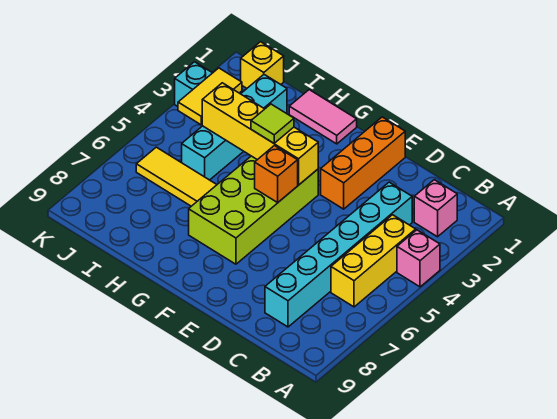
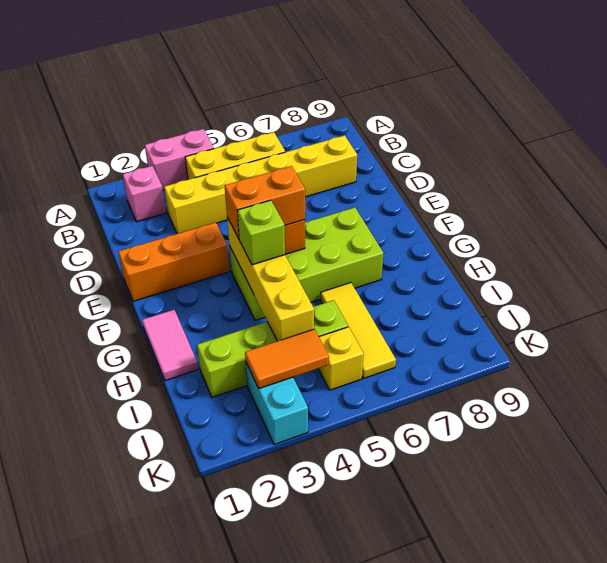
pink 1x1 brick [397,230,440,287] -> pink 1x2 brick [145,129,214,190]
cyan 1x6 brick [265,182,412,327] -> yellow 1x6 brick [164,135,357,234]
none -> orange 1x2 brick [225,166,305,239]
lime 1x1 tile [251,104,294,143] -> lime 1x1 brick [237,200,285,265]
cyan 1x4 brick [182,75,287,180] -> lime 1x4 brick [197,300,348,397]
yellow 1x1 brick [241,42,284,88] -> yellow 1x1 brick moved to [318,327,364,390]
yellow 1x2 tile [178,68,242,125] -> orange 1x2 tile [245,329,329,389]

